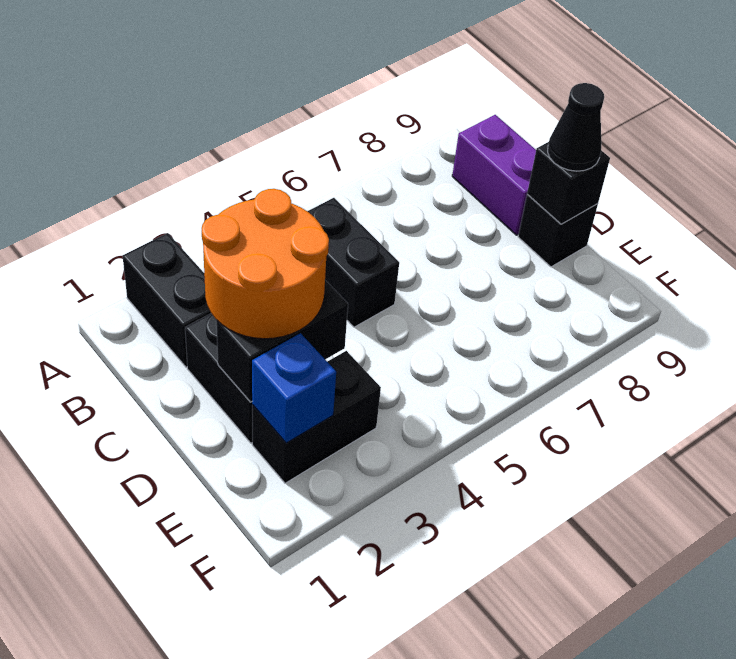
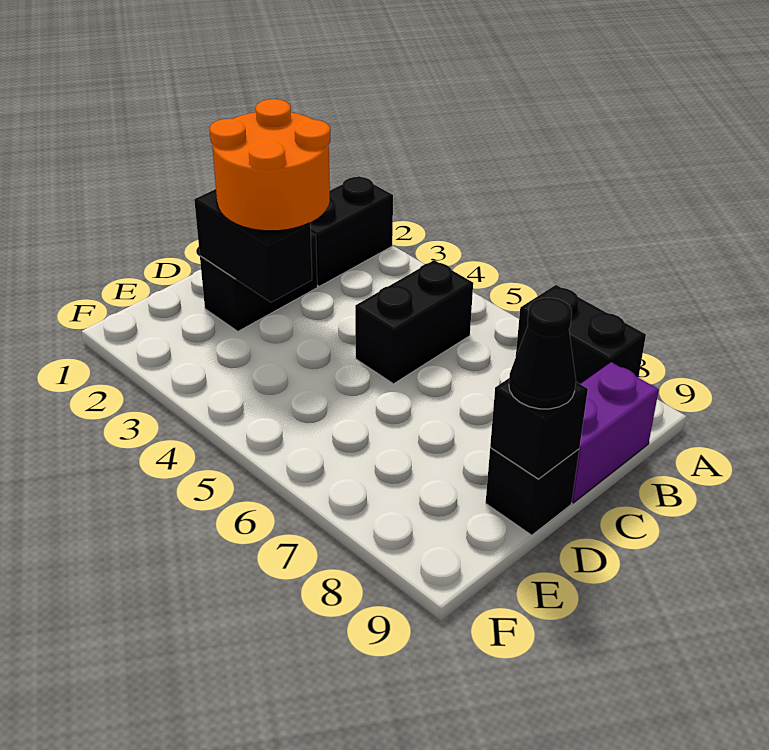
black 1x2 brick [252,351,381,483] -> black 1x2 brick moved to [516,285,646,384]
blue 1x1 brick [252,333,336,443] -> none

